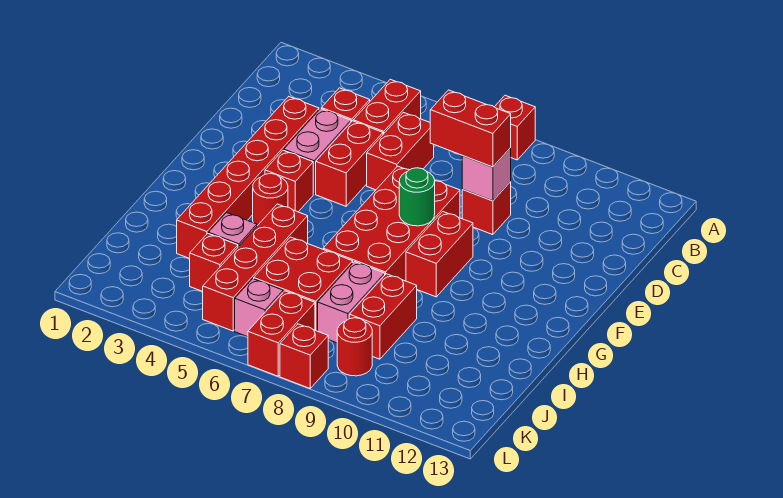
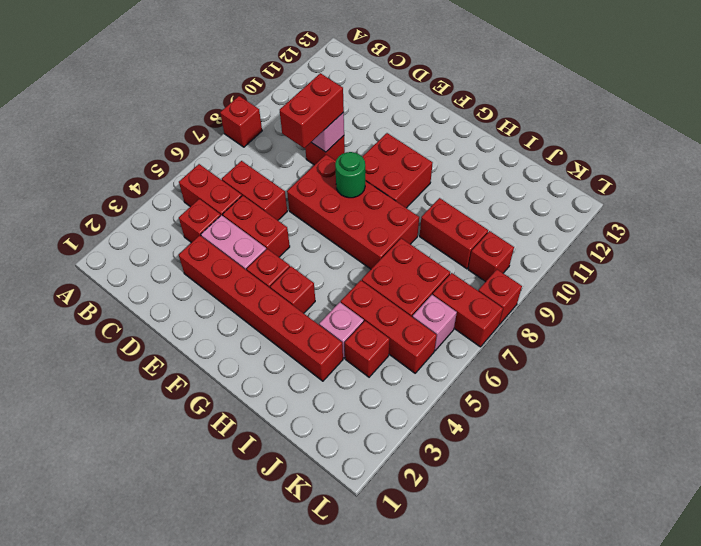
red 1x2 brick [406,212,473,297] -> red 2x2 brick [362,133,432,208]
red 1x1 round brick [253,174,288,226] -> red 1x1 brick [270,266,315,313]
red 1x4 brick [203,204,308,331] -> red 1x3 brick [341,280,437,373]
pink 1x2 brick [318,262,385,343] -> none
red 1x1 round brick [337,318,372,376] -> red 1x1 brick [468,231,514,282]

